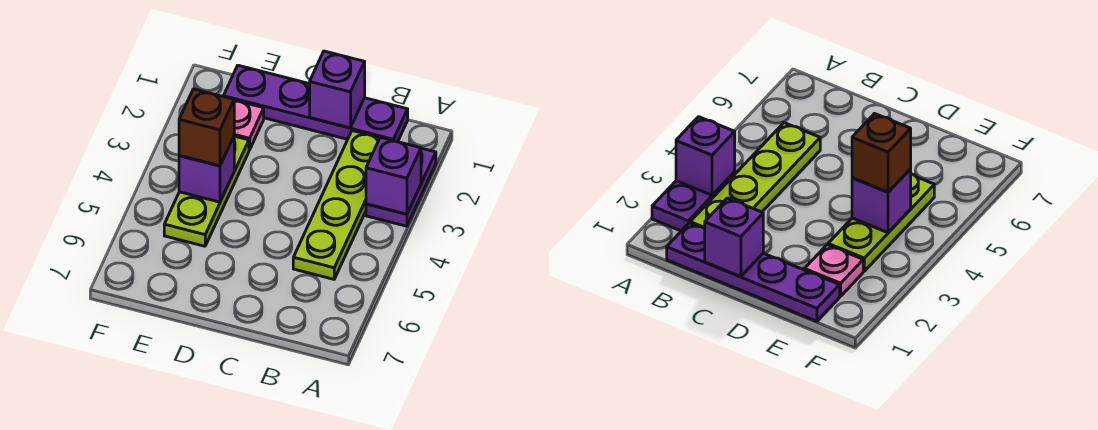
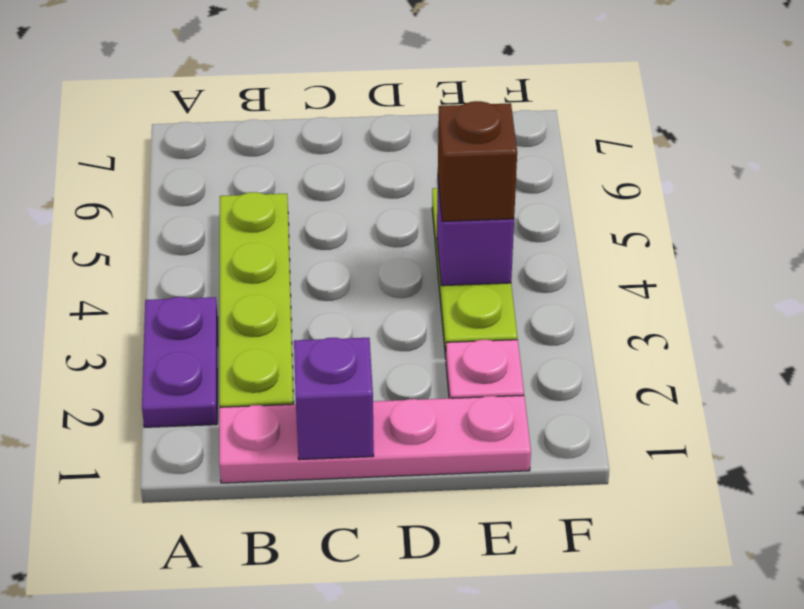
purple 1x1 brick [366,137,421,214] -> none
purple 1x4 plate [224,65,408,142] -> pink 1x4 plate [219,395,531,483]

